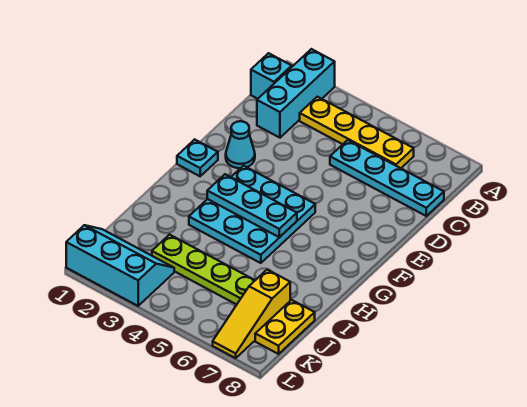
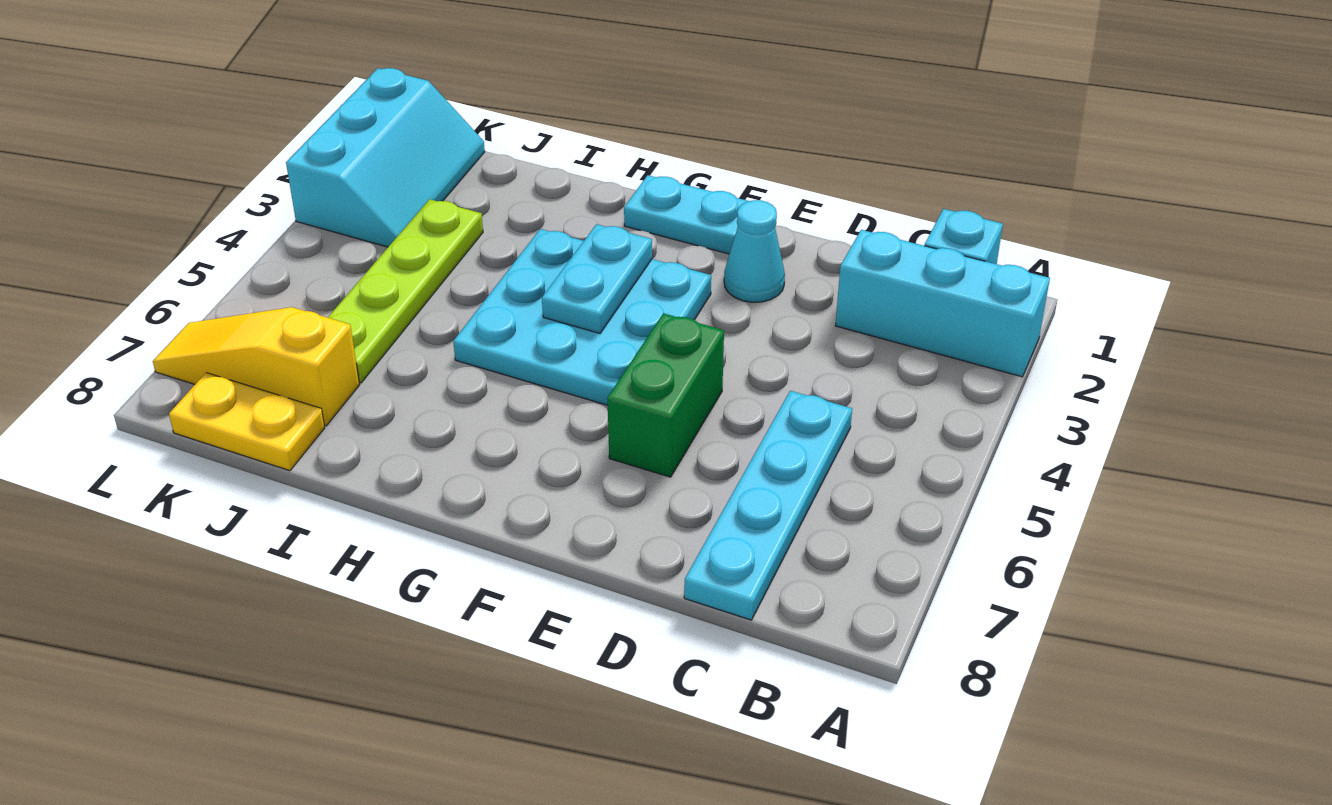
yellow 1x4 plate [300,97,414,168] -> none
none -> green 1x2 brick [607,313,724,477]
cyan 1x1 plate [177,139,218,176] -> cyan 1x2 plate [624,175,748,254]
cyan 1x3 plate [207,174,297,237] -> cyan 1x2 plate [542,224,652,333]

